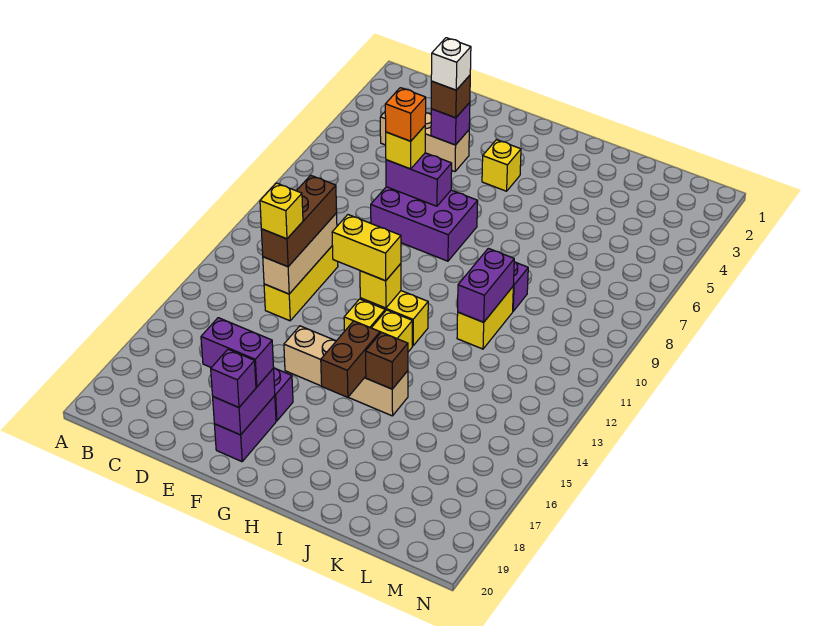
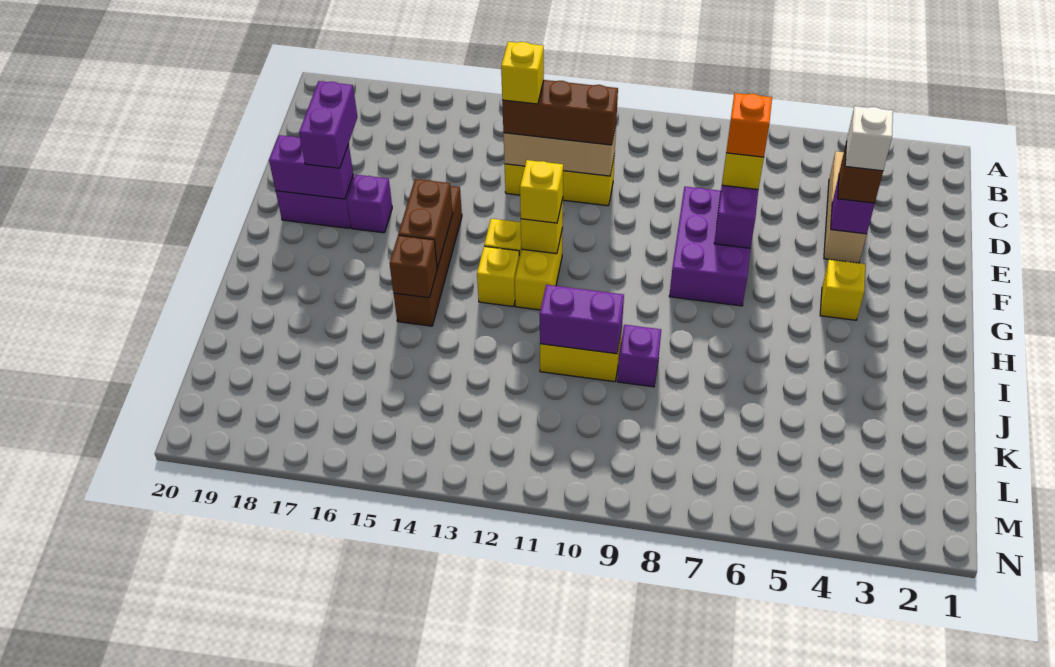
yellow 1x2 brick [332,215,401,281] -> yellow 1x1 brick [520,160,563,223]
tan 1x4 brick [284,326,408,416] -> brown 1x4 brick [394,186,462,326]
purple 1x1 brick [211,349,256,407] -> none
brown 1x2 brick [321,321,380,397] -> brown 1x2 brick turned to [398,179,453,268]

